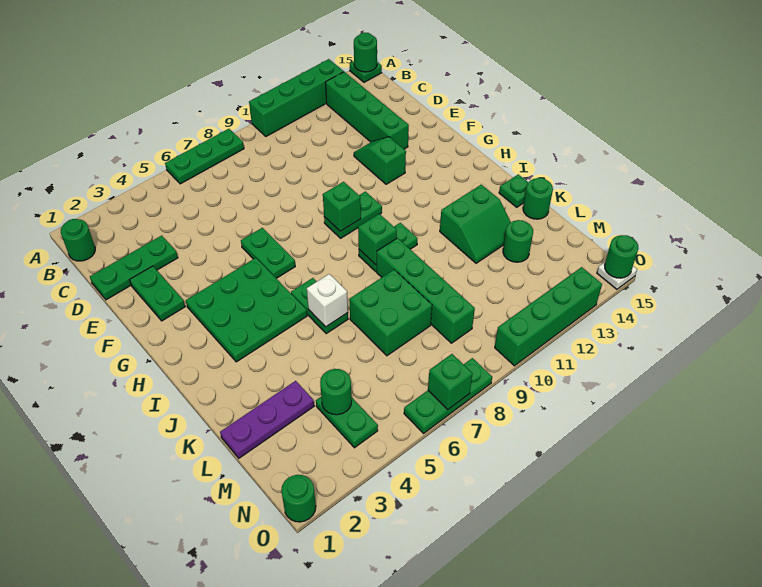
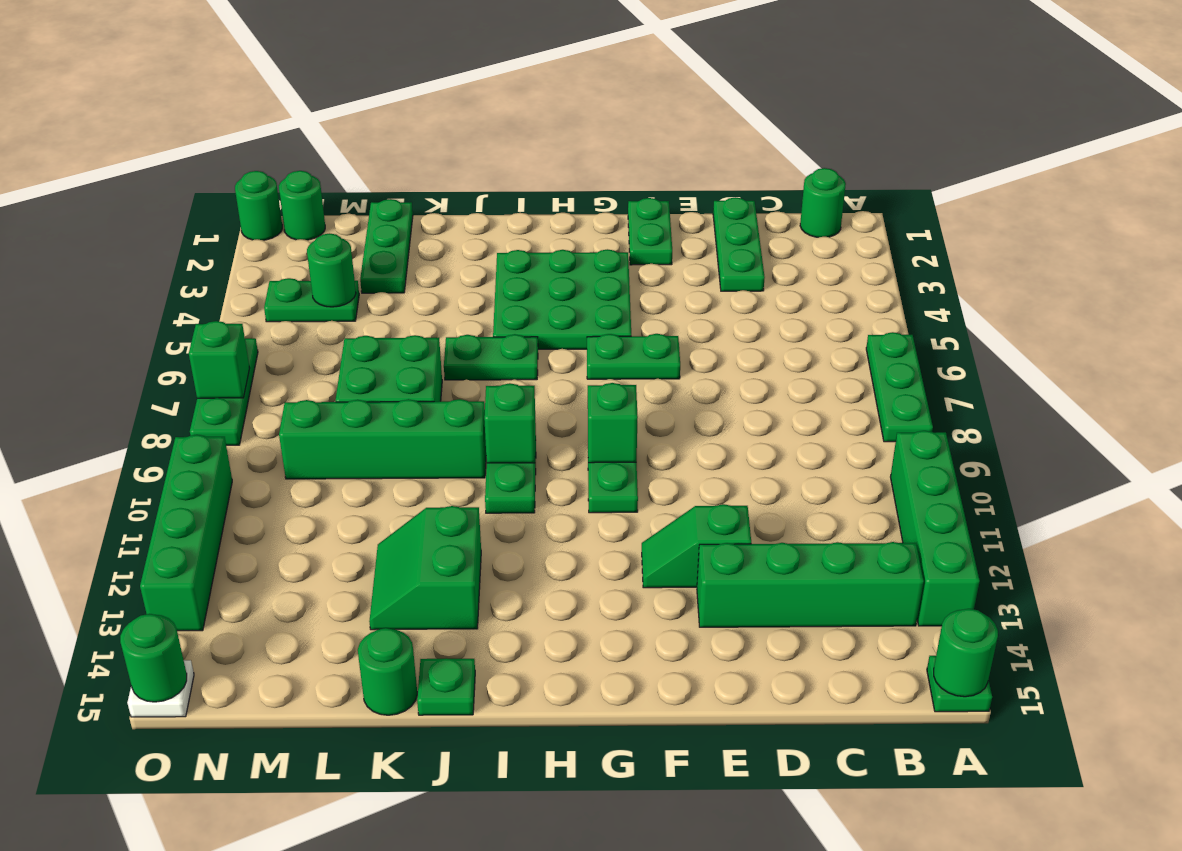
green 1x2 plate [130,266,185,321] -> green 1x2 plate turned to [628,198,672,265]
green 1x2 slope [354,137,406,184] -> green 1x2 slope turned to [642,504,751,588]
white 1x1 brick [307,274,348,327] -> none
purple 1x3 plate [220,381,314,458] -> green 1x3 plate [360,199,413,293]
green 1x1 round brick [503,220,533,262] -> green 1x1 round brick moved to [279,171,325,240]

